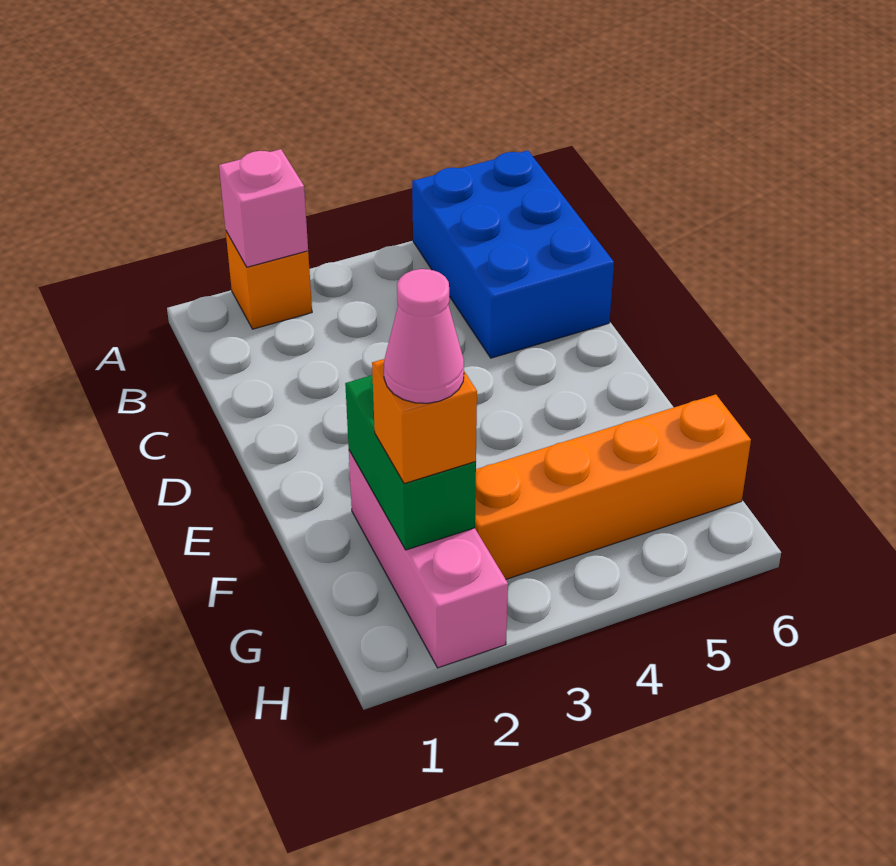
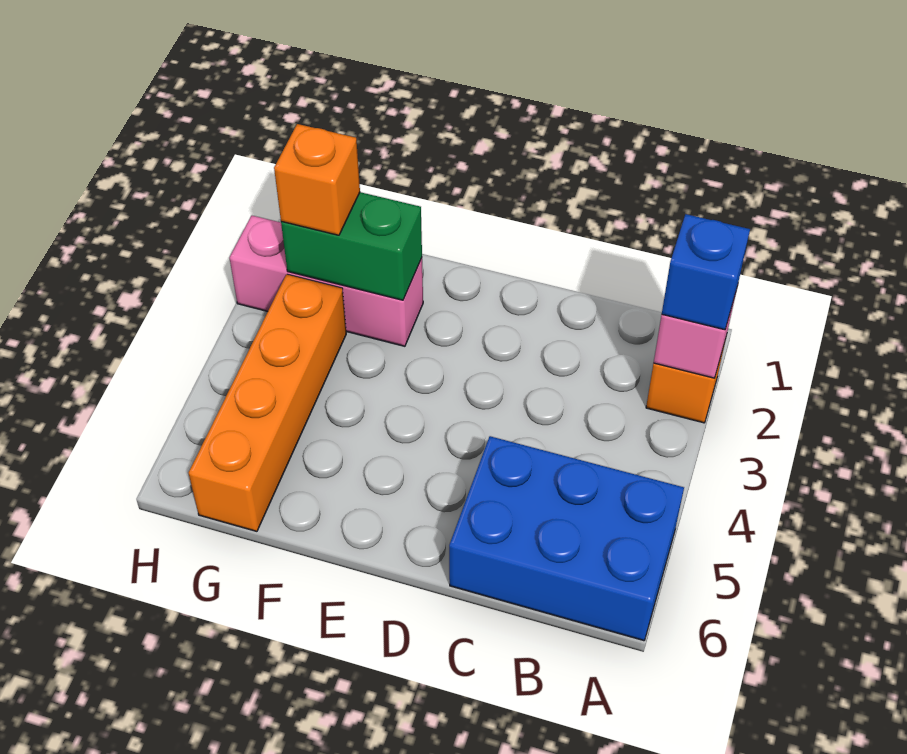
none -> blue 1x1 brick [662,214,750,330]
pink 1x1 cone [384,269,464,403] -> none

